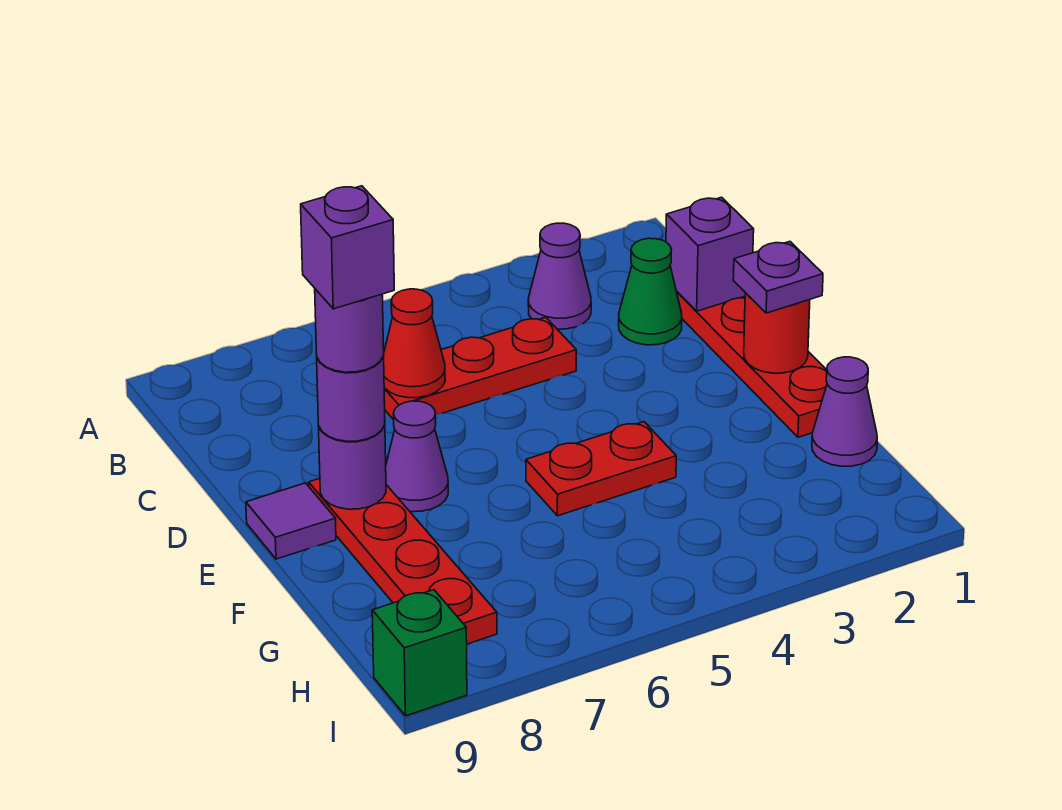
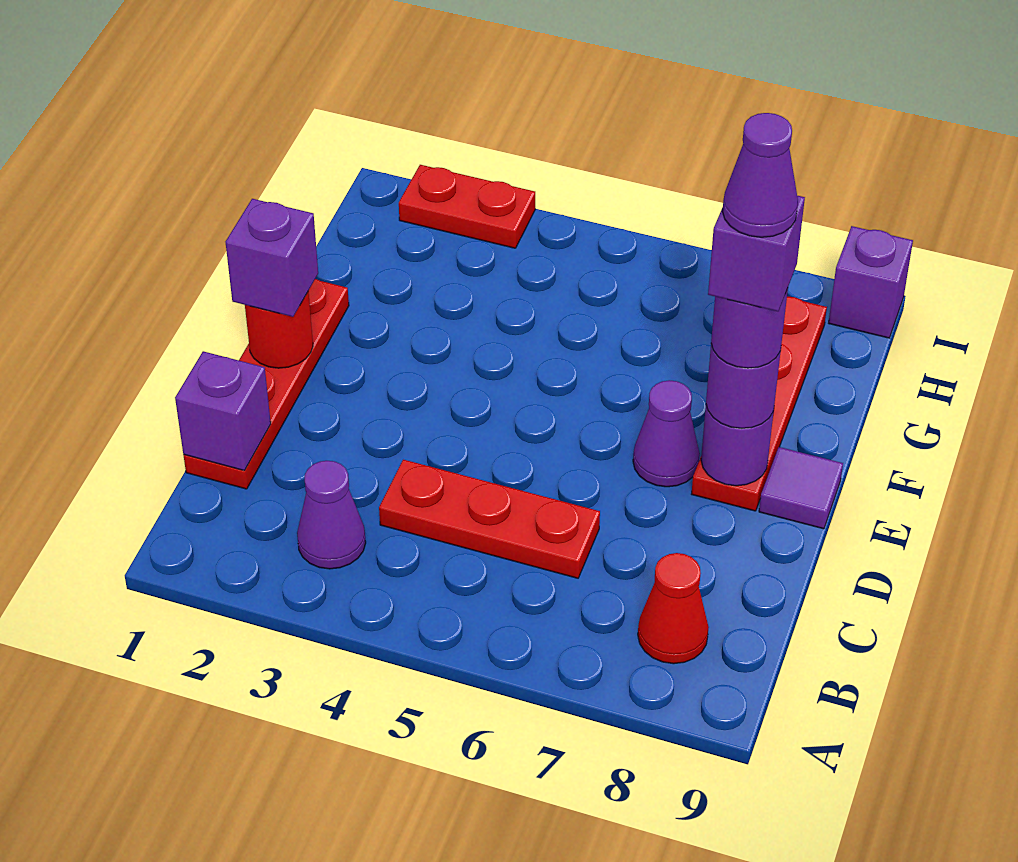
green 1x1 cone [619,238,682,345] -> none
red 1x1 cone [384,289,445,398] -> red 1x1 cone moved to [638,553,709,664]
purple 1x1 plate [733,242,823,313] -> purple 1x1 brick [226,199,318,317]
red 1x2 plate [526,422,676,516] -> red 1x2 plate moved to [399,165,535,248]
purple 1x1 cone [812,357,877,466] -> purple 1x1 cone moved to [722,113,798,237]
green 1x1 brick [372,590,467,716] -> purple 1x1 brick [829,226,913,338]

